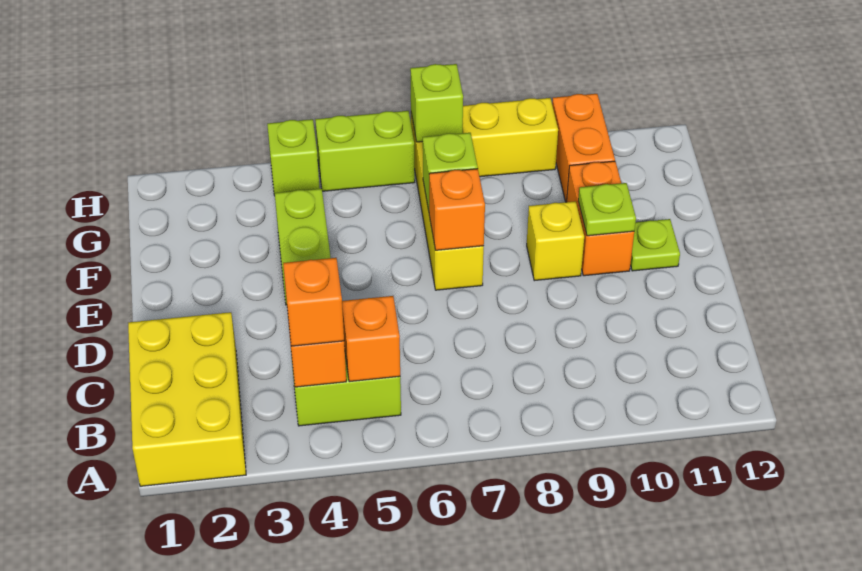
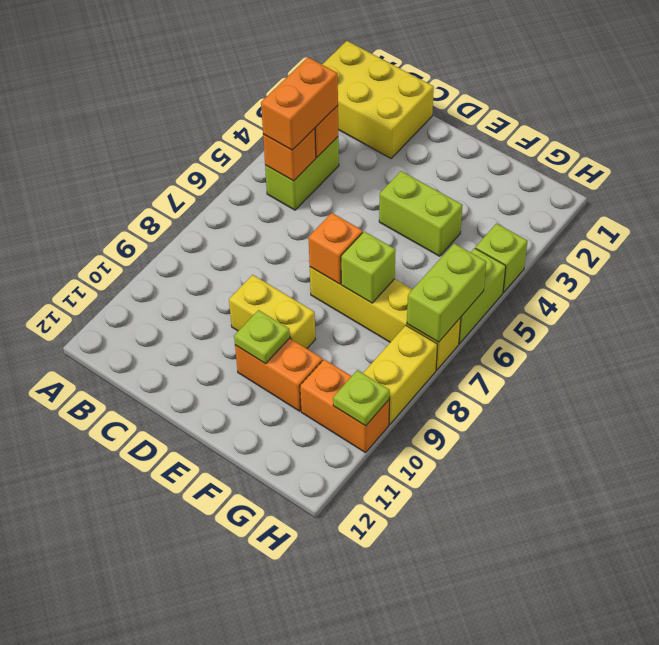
orange 1x1 brick [283,258,344,346] -> orange 1x2 brick [261,57,338,150]
yellow 1x1 brick [527,201,584,281] -> yellow 1x2 brick [229,275,315,348]
lime 1x1 plate [630,219,680,271] -> lime 1x1 plate moved to [333,370,390,426]
lime 1x1 brick [410,64,463,142] -> lime 1x2 brick [407,243,486,342]

